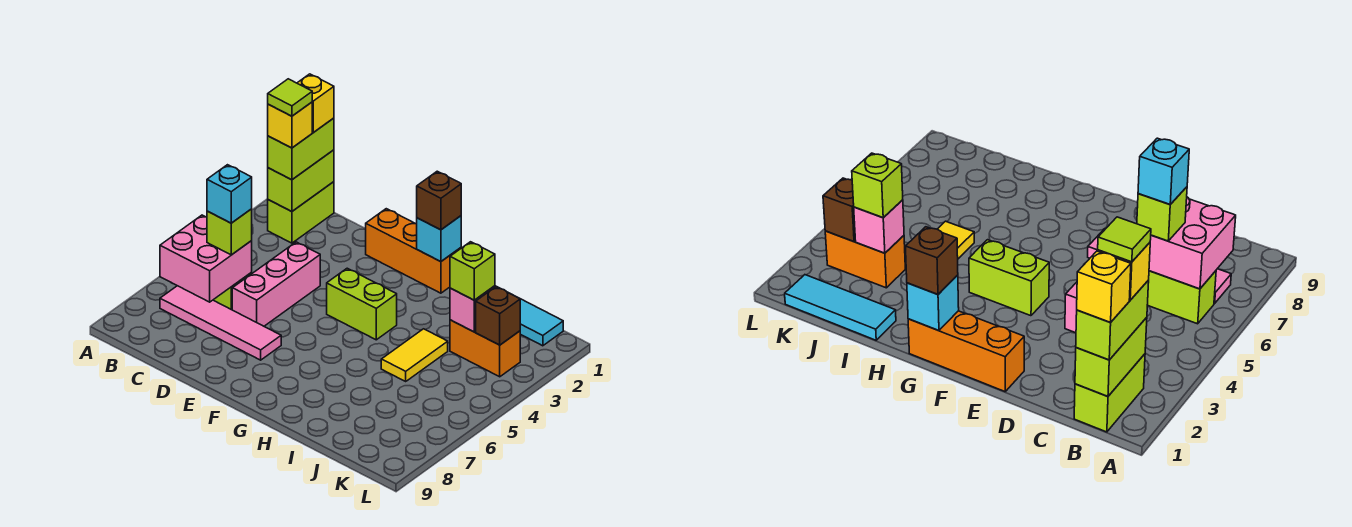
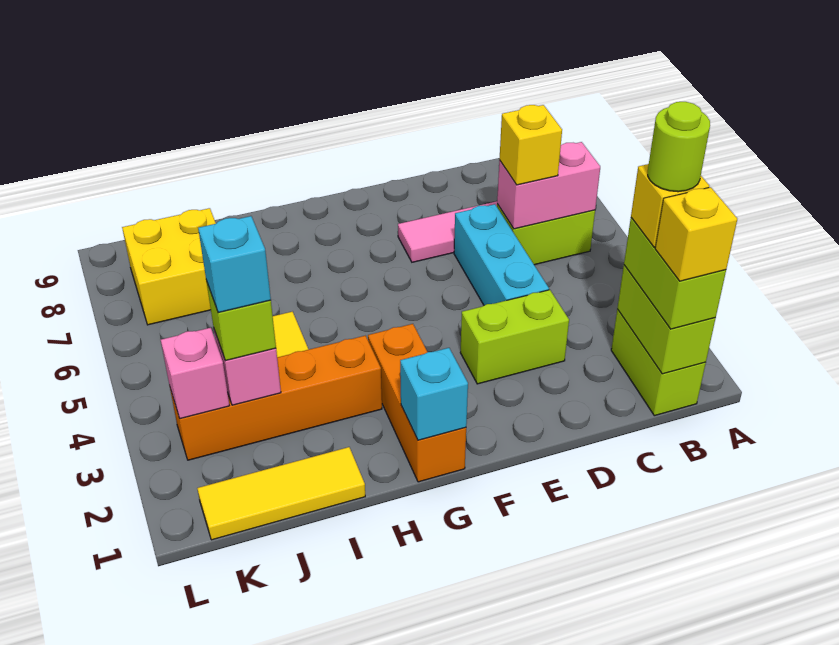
lime 1x1 tile [268,79,312,116] -> lime 1x1 round brick [648,102,710,192]
pink 2x2 brick [160,215,252,302] -> pink 1x2 brick [497,142,600,229]
lime 1x1 brick [207,209,252,255] -> yellow 1x1 brick [499,105,562,185]
cyan 1x1 brick [207,165,252,223] -> cyan 1x1 brick moved to [198,216,271,313]
pink 1x3 brick [232,242,320,326] -> cyan 1x3 brick [454,204,549,305]
orange 1x3 brick [366,209,461,293] -> orange 1x3 brick turned to [368,324,466,482]
lime 1x2 brick [327,268,397,340] -> lime 1x2 brick moved to [460,290,569,384]
brown 1x1 brick [417,171,461,230] -> none
cyan 1x3 tile [495,286,563,346] -> yellow 1x3 tile [197,447,365,540]
orange 1x2 brick [450,320,520,377] -> orange 1x4 brick [170,336,382,460]
none -> yellow 2x2 brick [122,208,216,325]
brown 1x1 brick [476,287,520,345] -> pink 1x1 brick [161,328,229,419]

